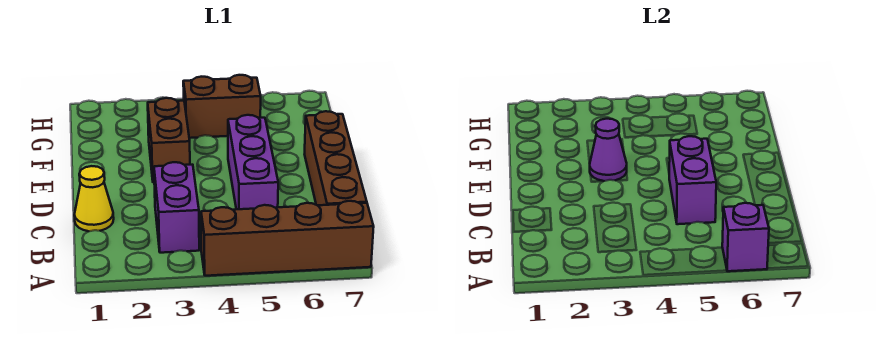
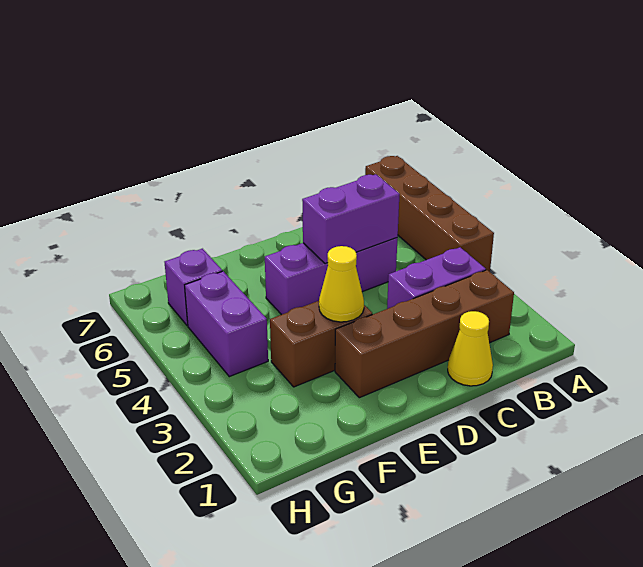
purple 1x1 brick [722,203,769,271] -> purple 1x1 brick moved to [165,249,222,326]
brown 1x4 brick [305,111,367,205] -> brown 1x4 brick moved to [335,270,514,398]
purple 1x1 cone [590,119,627,181] -> yellow 1x1 cone [319,246,364,322]
brown 1x2 brick [183,75,261,138] -> purple 1x2 brick [185,271,268,377]

